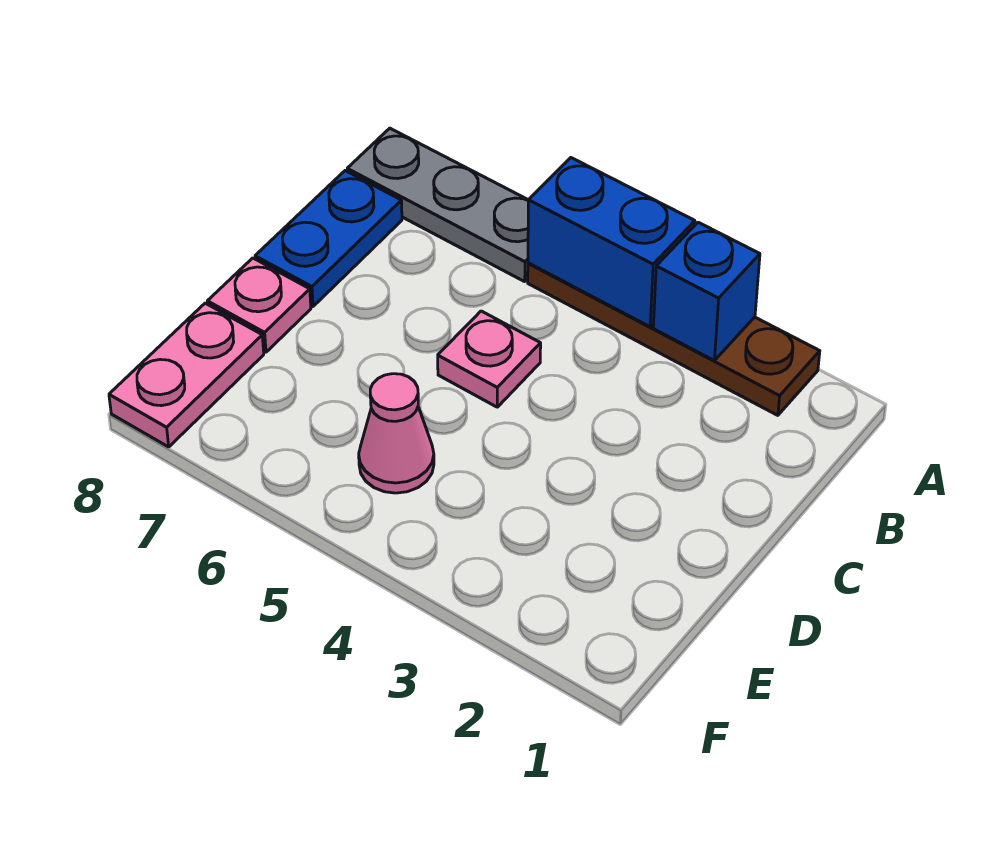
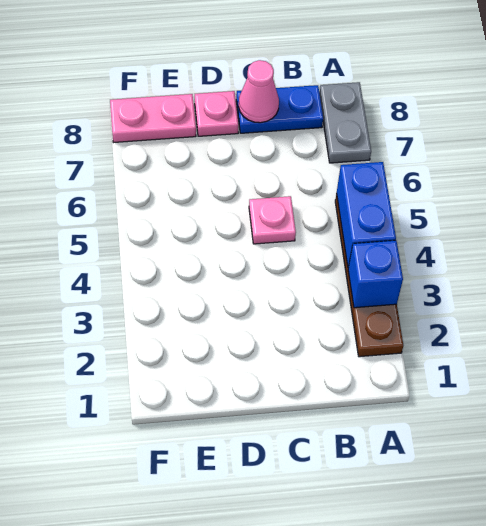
grey 1x3 plate [347,128,528,282] -> grey 1x2 plate [319,82,371,163]
pink 1x1 cone [359,374,434,493] -> pink 1x1 cone moved to [239,60,279,123]

